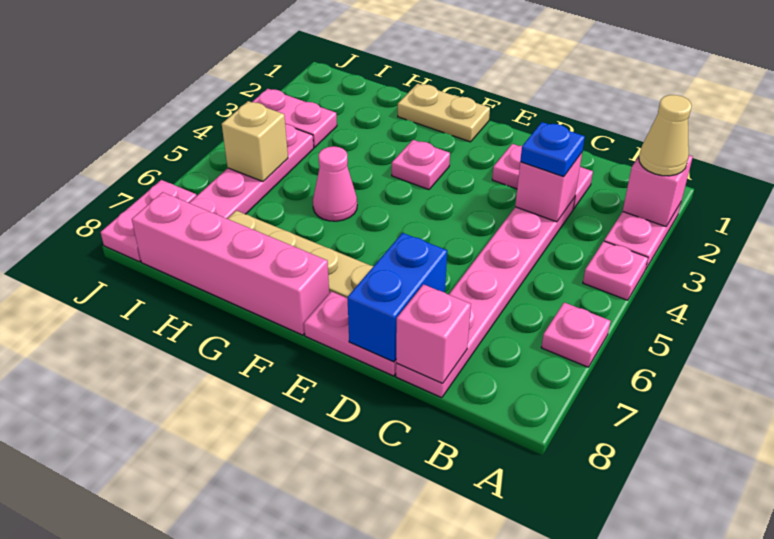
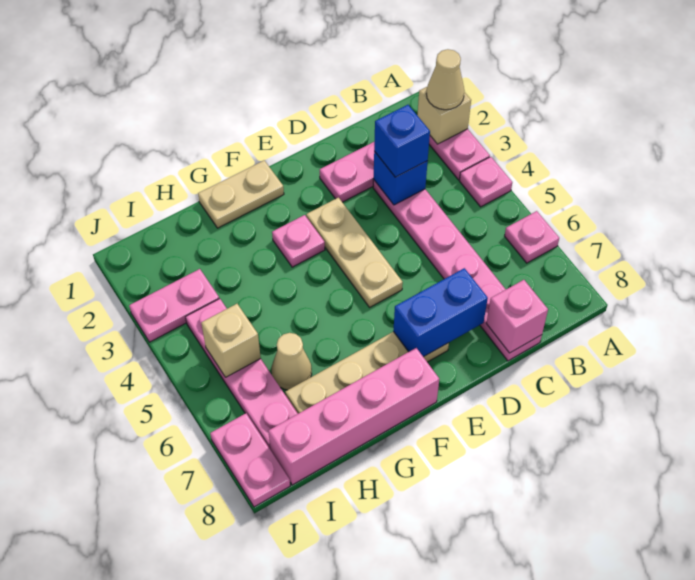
pink 1x1 brick [623,155,693,227] -> tan 1x1 brick [417,87,471,144]
pink 1x1 brick [515,153,582,222] -> blue 1x1 brick [373,151,428,205]
blue 1x1 plate [520,122,585,177] -> blue 1x1 brick [374,105,430,177]
blue 1x2 brick [347,233,447,362] -> blue 1x2 brick turned to [393,268,488,357]
pink 1x2 plate [304,291,396,376] -> none
none -> tan 1x3 plate [306,198,403,307]
pink 1x1 cone [313,146,357,221] -> none
none -> tan 1x1 cone [272,333,312,390]

